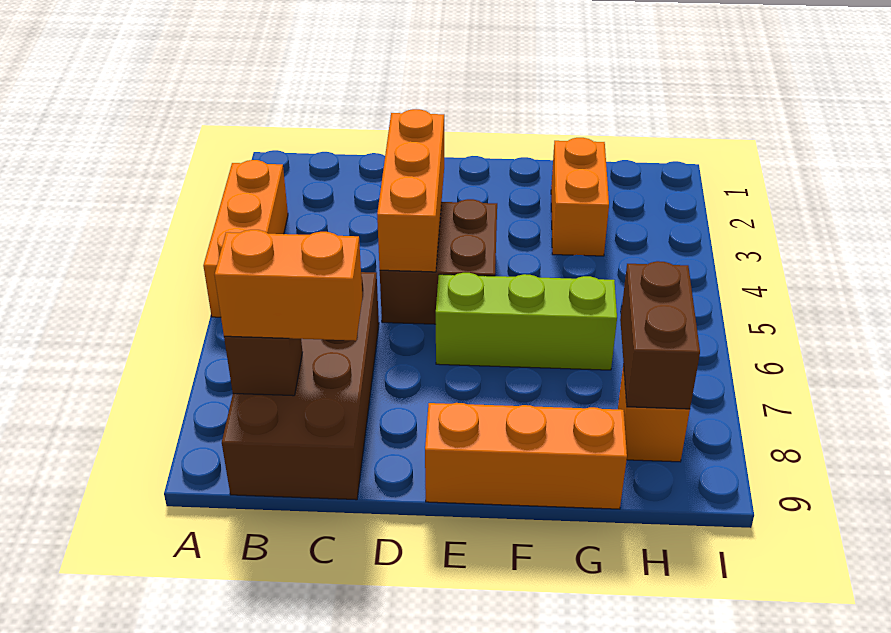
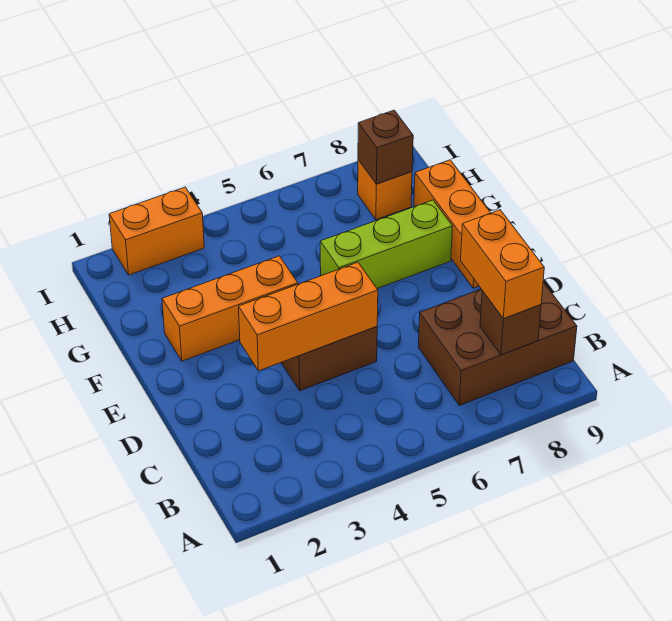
orange 1x3 brick [203,160,288,317] -> orange 1x3 brick moved to [162,256,298,361]
brown 2x4 brick [222,272,379,500] -> brown 2x3 brick [418,282,577,405]
lime 1x3 brick [436,273,617,370] -> lime 1x3 brick turned to [320,200,453,288]
orange 1x2 brick [551,138,609,256] -> orange 1x2 brick moved to [109,187,204,275]
brown 1x2 brick [620,261,700,409] -> brown 1x1 brick [358,110,413,184]

